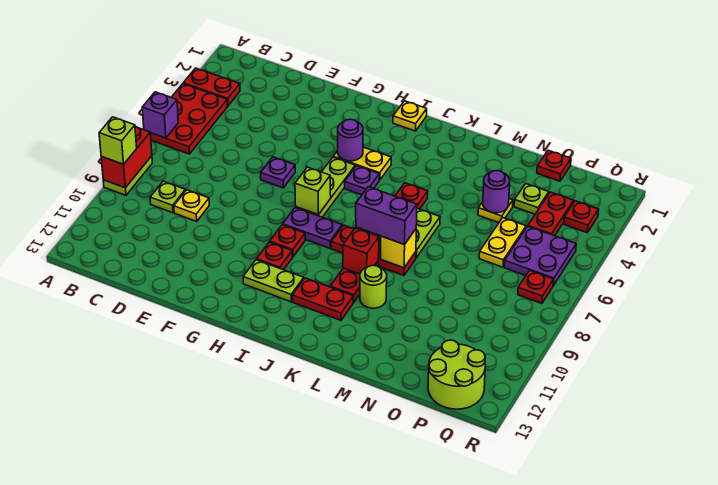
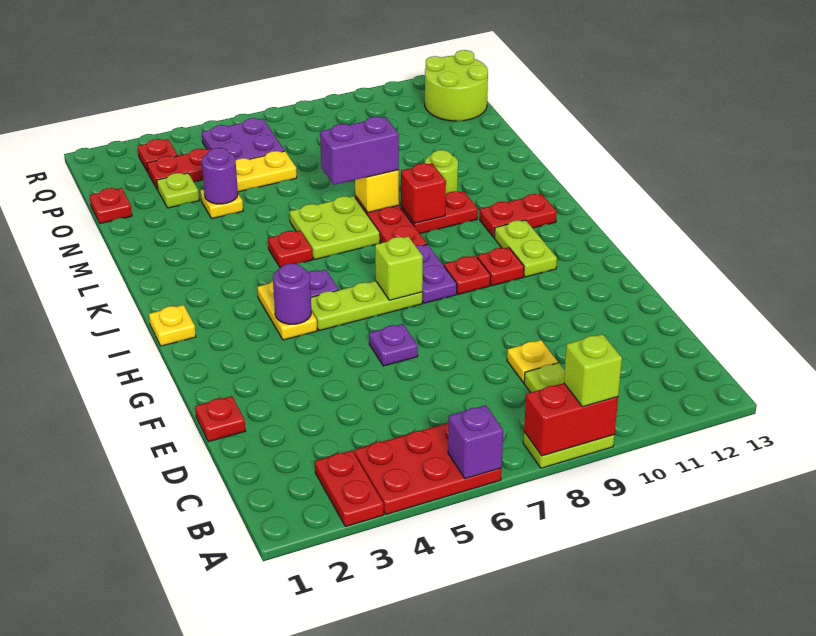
red 1x2 plate [292,278,353,320] -> red 1x2 plate turned to [480,194,557,238]
purple 1x2 brick [356,187,417,245] -> purple 1x2 brick turned to [320,116,399,185]
red 1x1 plate [518,270,554,304] -> red 1x1 plate moved to [195,396,245,442]

